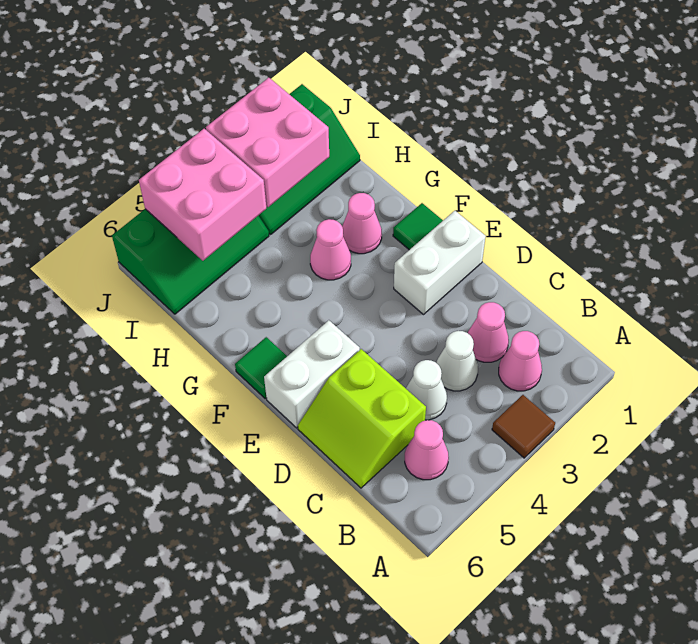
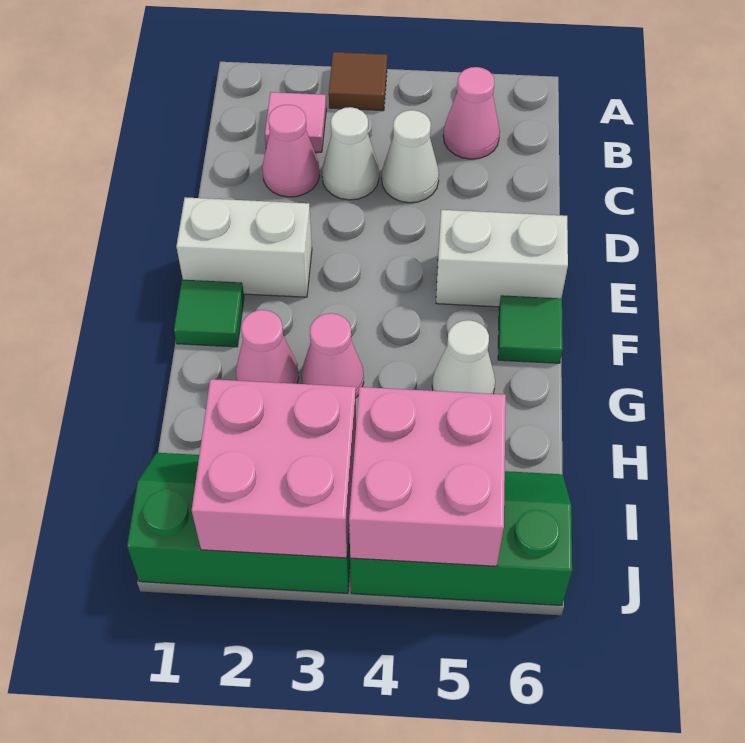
pink 1x1 cone [499,331,542,391] -> pink 1x1 tile [265,92,326,152]
lime 2x2 slope [298,349,426,488] -> none
none -> white 1x1 cone [432,320,495,394]

